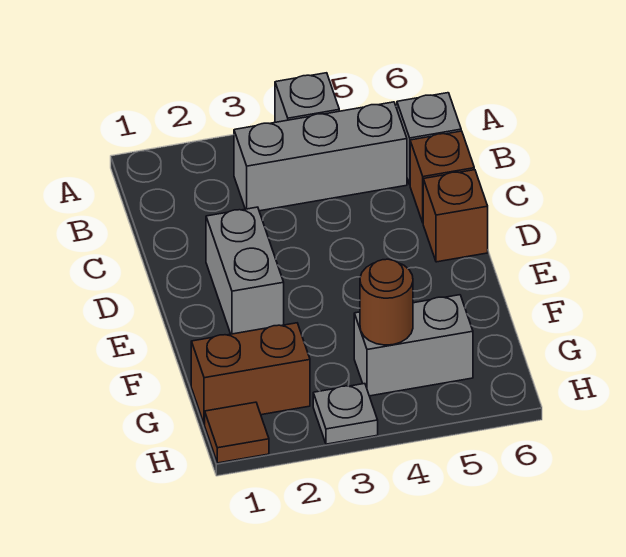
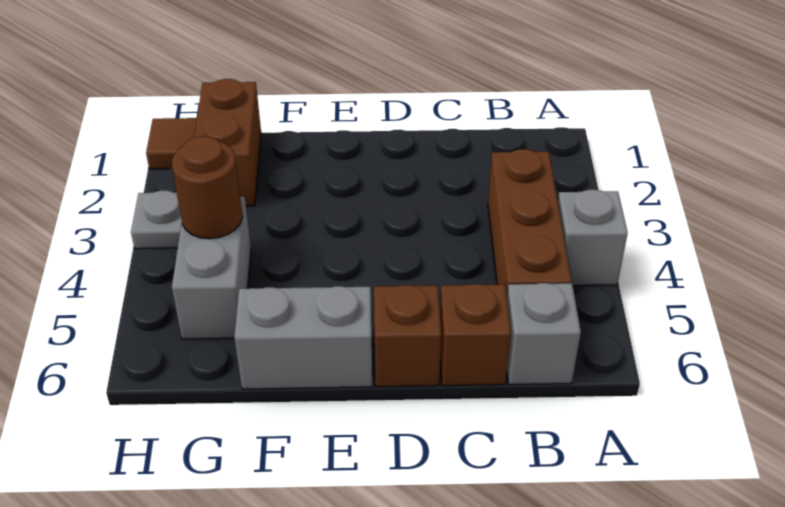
grey 1x3 brick [234,102,407,211] -> brown 1x3 brick [488,149,572,295]
grey 1x2 brick [206,207,284,334] -> grey 1x2 brick moved to [234,286,372,389]

